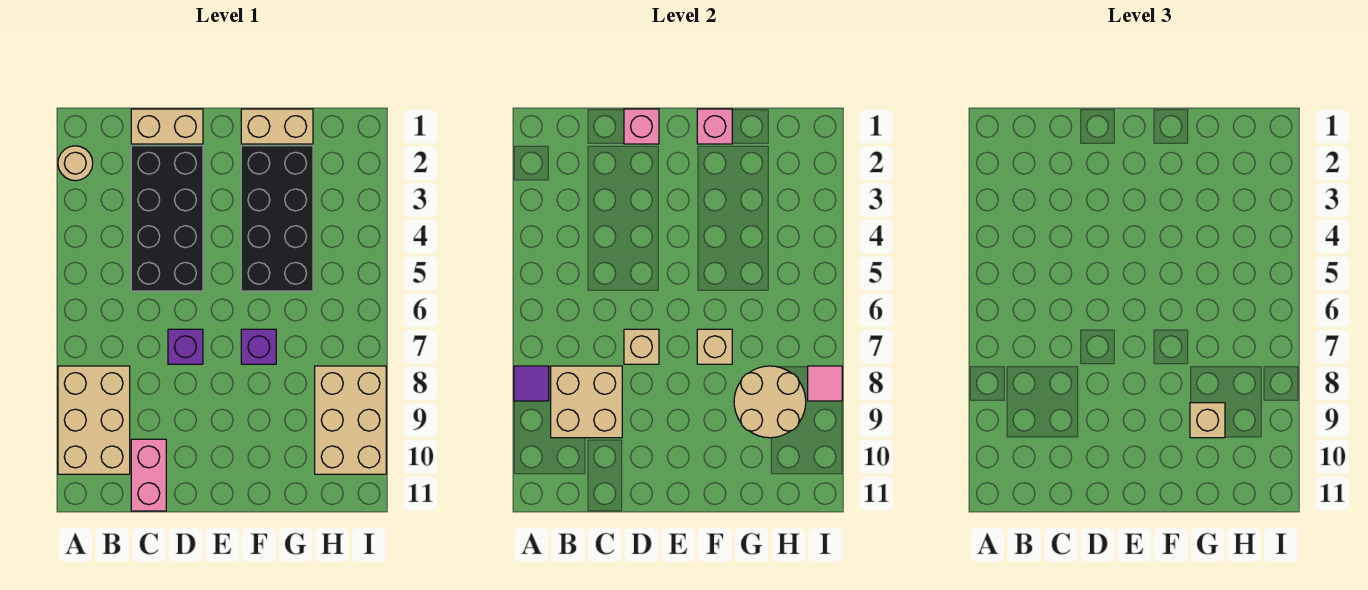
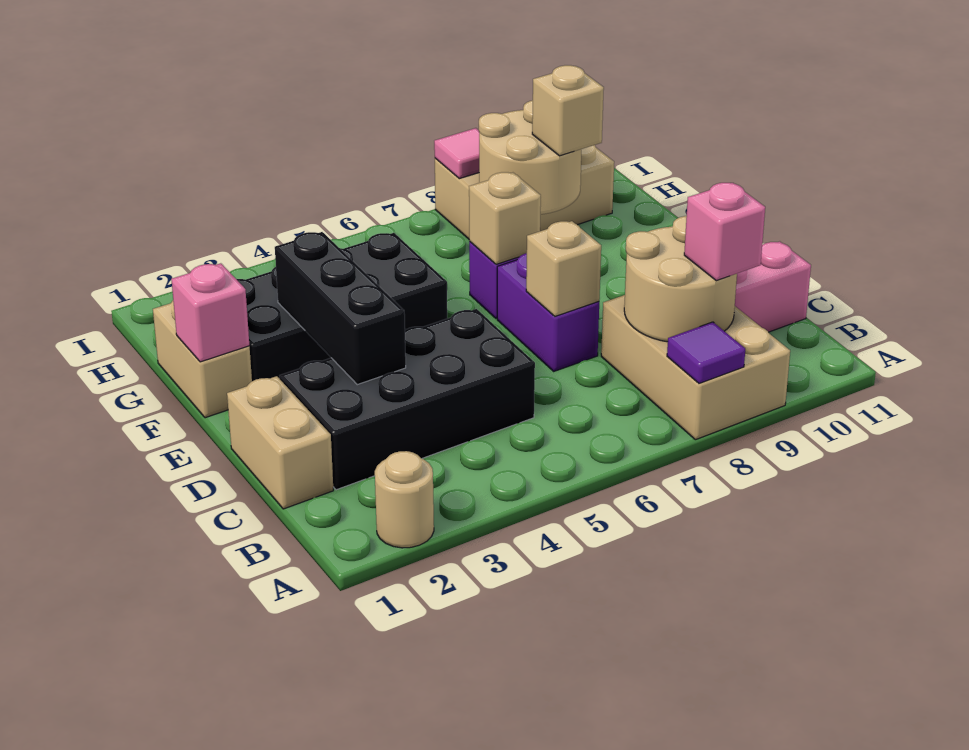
tan 2x3 brick [58,366,130,474] -> tan 2x3 brick turned to [601,295,790,440]
tan 2x2 brick [551,366,622,438] -> tan 2x2 round brick [624,216,737,342]
pink 1x1 brick [624,109,659,144] -> pink 1x1 brick moved to [684,183,765,281]
none -> black 1x3 brick [275,232,406,385]
purple 1x1 brick [168,329,203,364] -> purple 1x2 brick [497,253,599,371]

